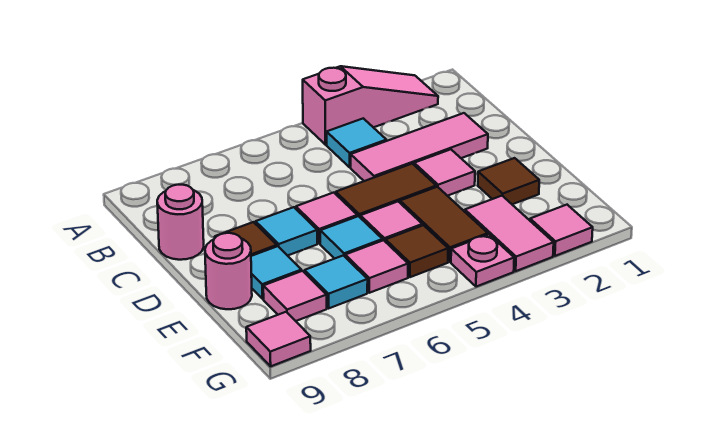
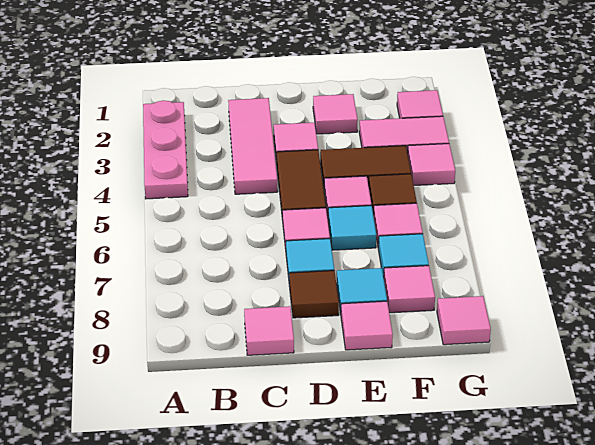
pink 1x3 slope [303,66,438,145] -> pink 1x3 plate [143,100,188,199]
cyan 1x1 tile [327,118,386,167] -> none
pink 1x1 round brick [157,185,204,260] -> pink 1x1 tile [244,306,294,355]
brown 1x1 tile [478,158,539,204] -> pink 1x1 tile [313,94,358,134]
pink 1x1 round brick [205,233,252,309] -> pink 1x1 tile [341,301,393,350]
pink 1x1 plate [451,234,514,287] -> pink 1x1 tile [408,144,455,185]

